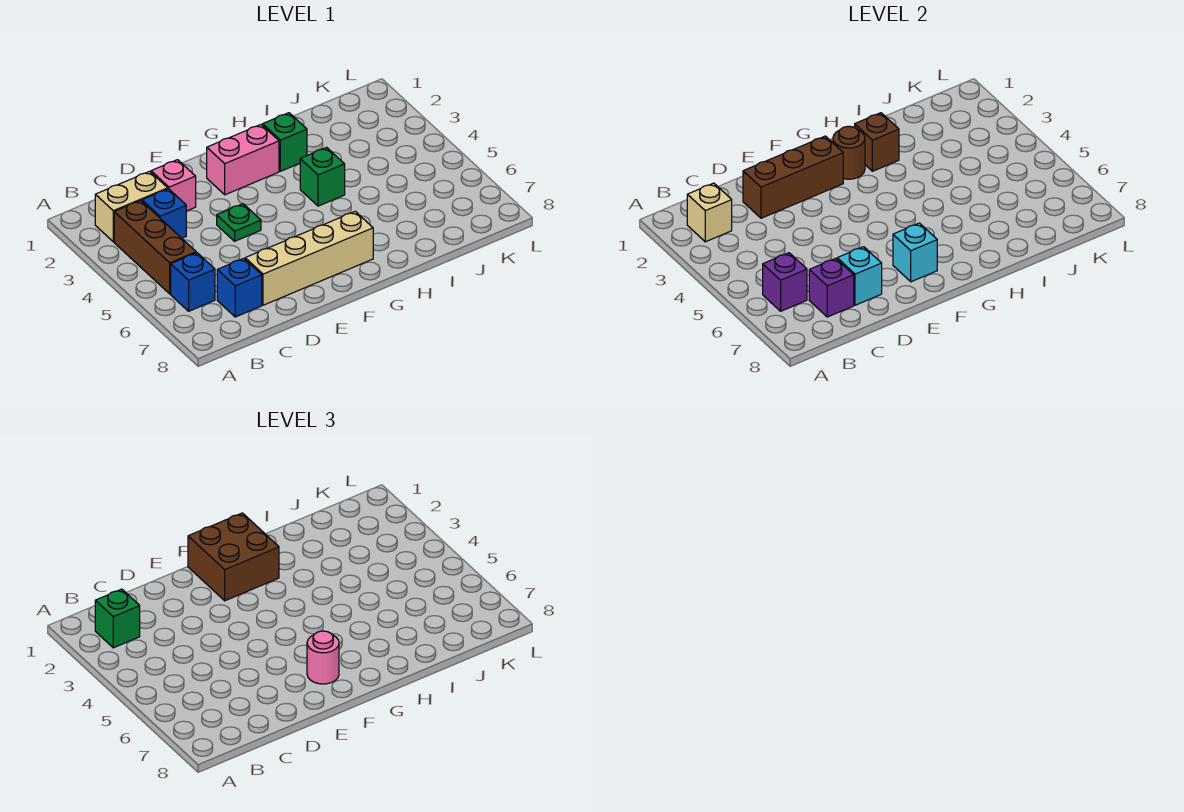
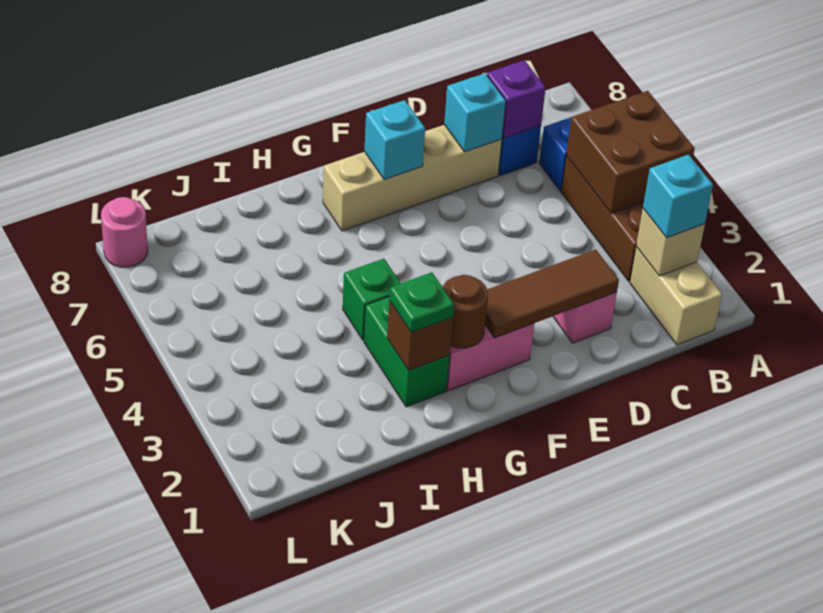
tan 1x2 brick [95,171,168,242] -> tan 1x2 brick turned to [630,247,722,345]
green 1x1 brick [95,589,140,648] -> cyan 1x1 brick [643,155,713,238]
purple 1x1 brick [763,253,807,311] -> none
blue 1x1 brick [142,189,186,238] -> none
brown 1x3 brick [743,136,843,218] -> brown 1x3 tile [485,250,619,338]
green 1x1 plate [217,204,261,241] -> green 1x1 plate moved to [389,272,454,332]
brown 2x2 brick [188,513,279,601] -> brown 2x2 brick moved to [566,91,695,213]
pink 1x1 round brick [307,631,339,684] -> pink 1x1 round brick moved to [101,197,148,267]
green 1x1 brick [263,113,307,171] -> green 1x2 brick [364,296,450,407]

